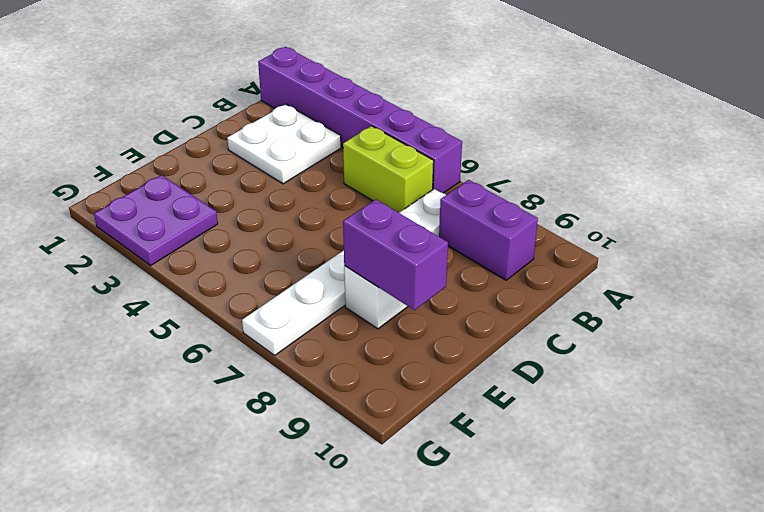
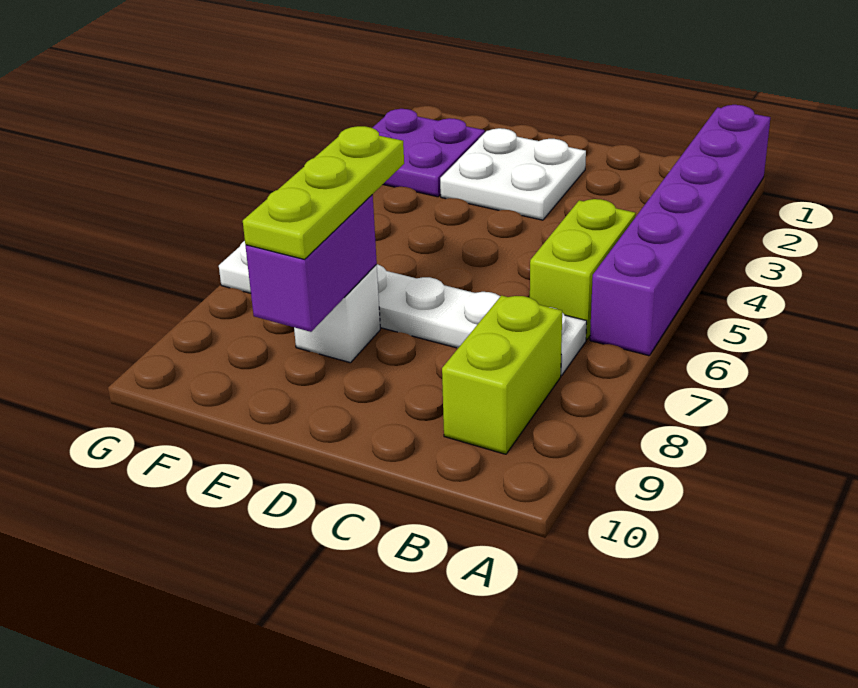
white 2x2 plate [227,104,341,184] -> white 2x2 plate moved to [440,128,586,220]
purple 1x2 brick [439,180,538,280] -> lime 1x2 brick [442,296,562,454]
none -> lime 1x3 plate [243,126,404,259]

